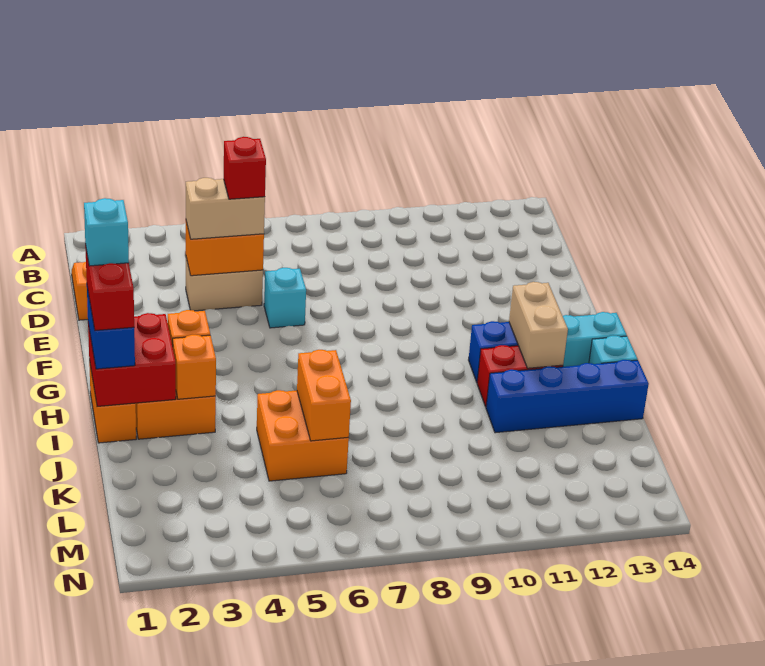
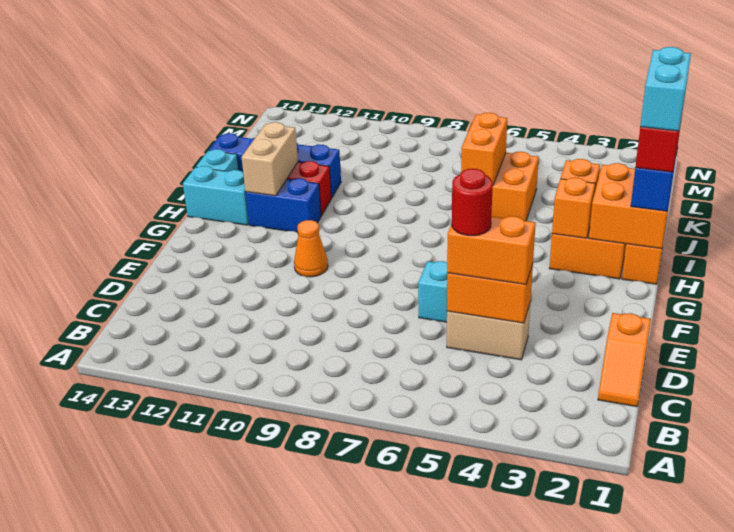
tan 1x2 brick [186,178,265,239] -> orange 1x2 brick [447,216,536,285]
red 1x1 brick [224,137,266,199] -> red 1x1 round brick [452,169,493,236]
none -> orange 1x1 cone [294,220,328,277]
red 2x2 brick [88,313,176,406] -> orange 2x2 brick [589,163,672,249]
cyan 1x1 brick [84,198,129,266] -> cyan 1x2 brick [640,47,691,131]

